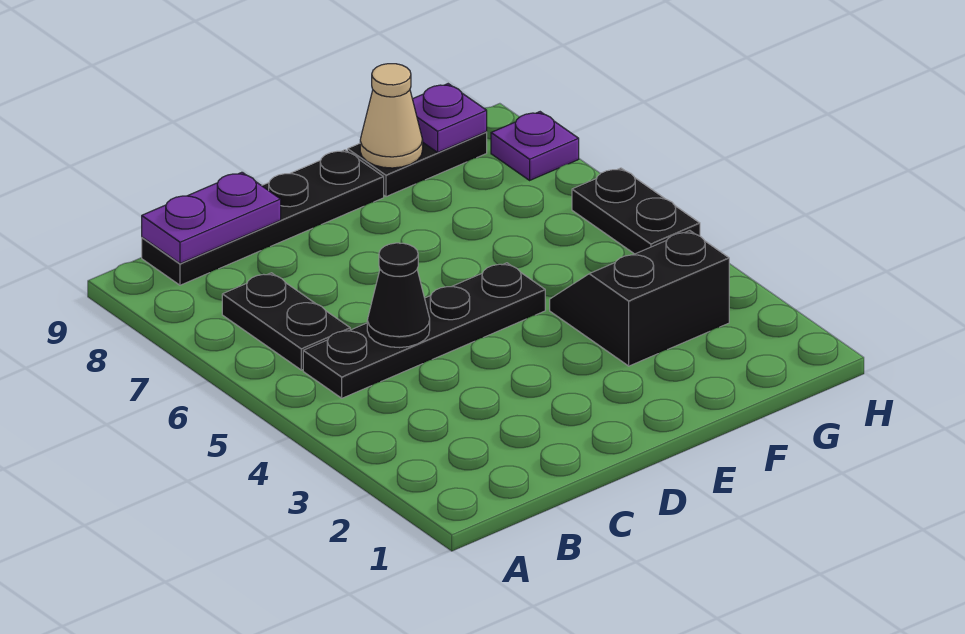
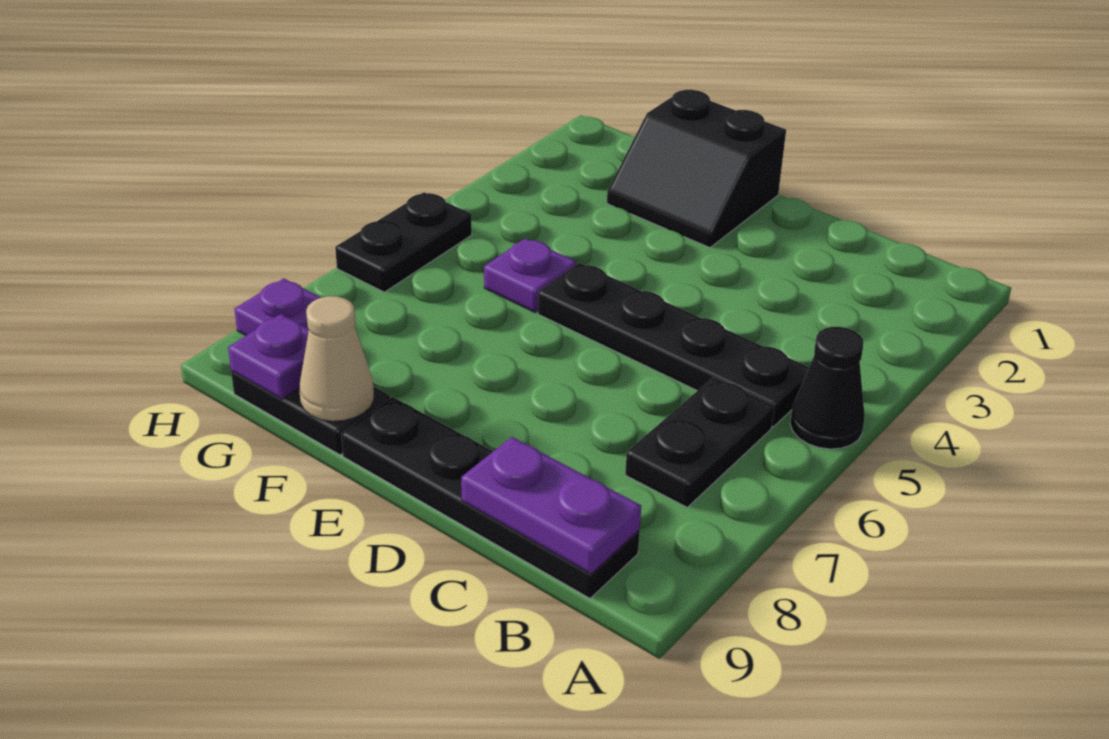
black 1x1 cone [367,243,430,348] -> black 1x1 cone moved to [790,327,865,449]
black 2x2 slope [550,231,729,366] -> black 2x2 slope moved to [607,90,786,248]
none -> purple 1x1 plate [484,238,576,312]

